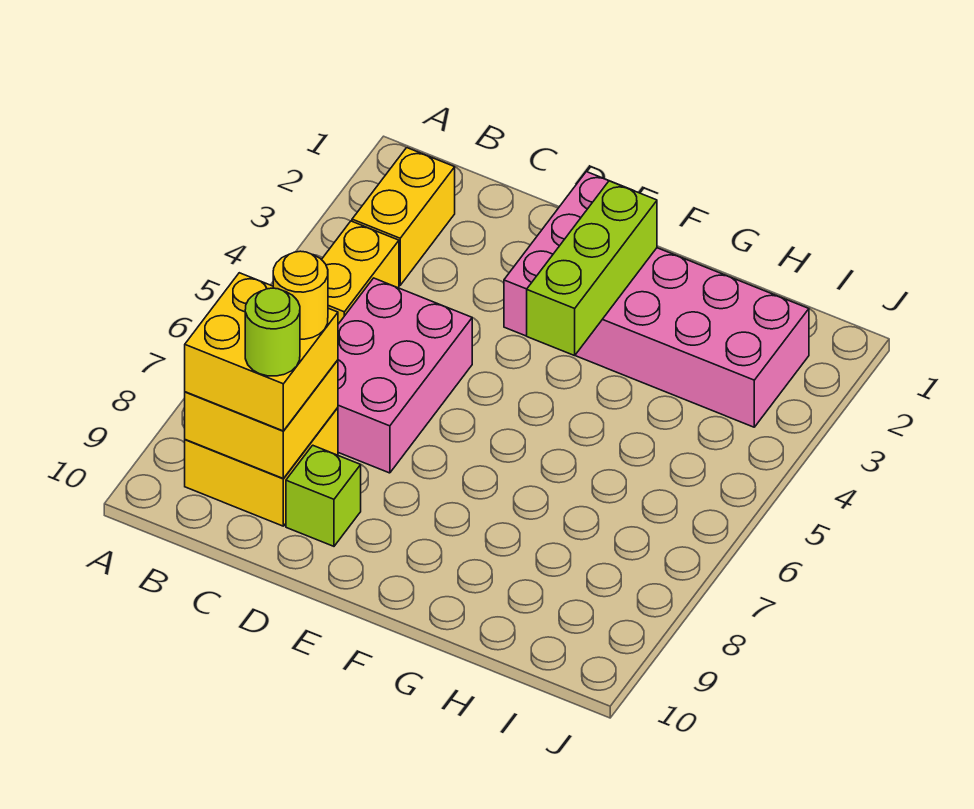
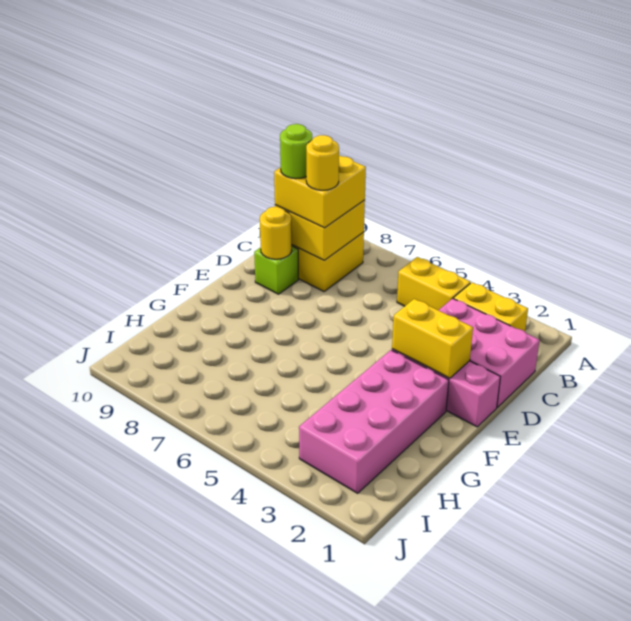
pink 2x3 brick [338,278,472,473] -> pink 2x3 brick moved to [439,298,540,407]
none -> yellow 1x1 round brick [260,207,292,259]
none -> yellow 1x2 brick [392,299,473,378]
lime 1x3 brick [527,181,657,356] -> none

